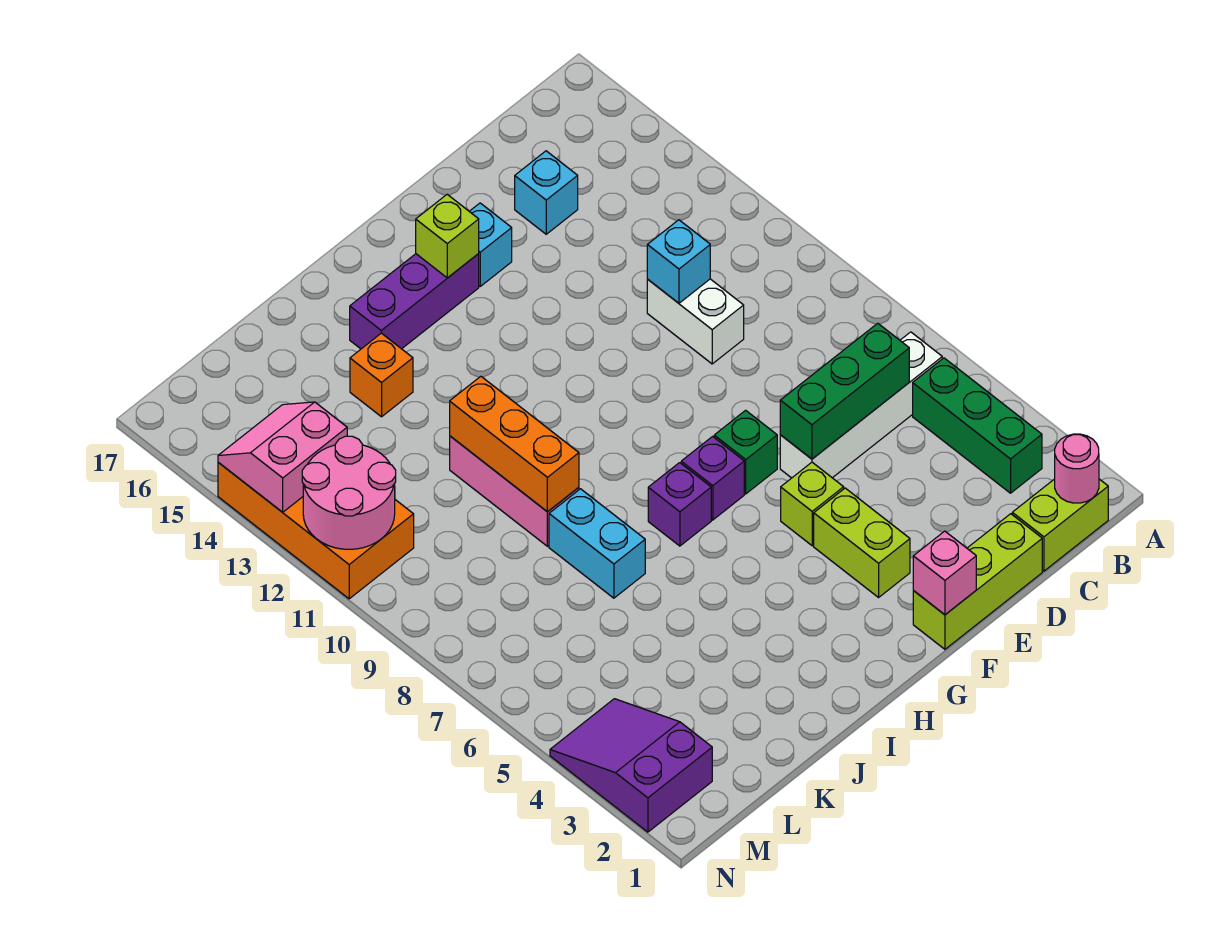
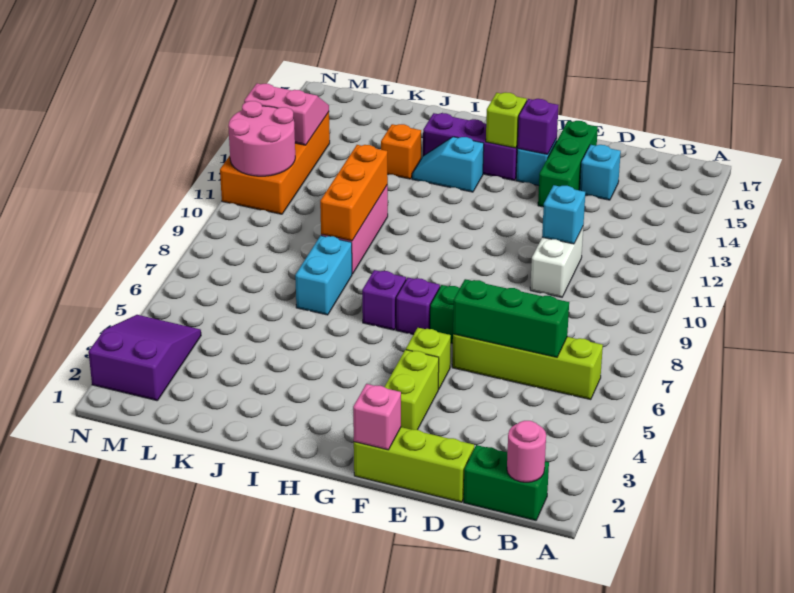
lime 1x2 brick [1012,479,1108,571] -> green 1x2 brick [464,445,549,520]
green 1x3 brick [913,358,1042,493] -> green 1x3 brick moved to [538,121,598,207]
white 1x4 brick [780,332,942,478] -> lime 1x4 brick [452,334,603,400]
none -> purple 1x1 brick [517,99,559,154]
none -> cyan 1x2 slope [412,137,484,192]

